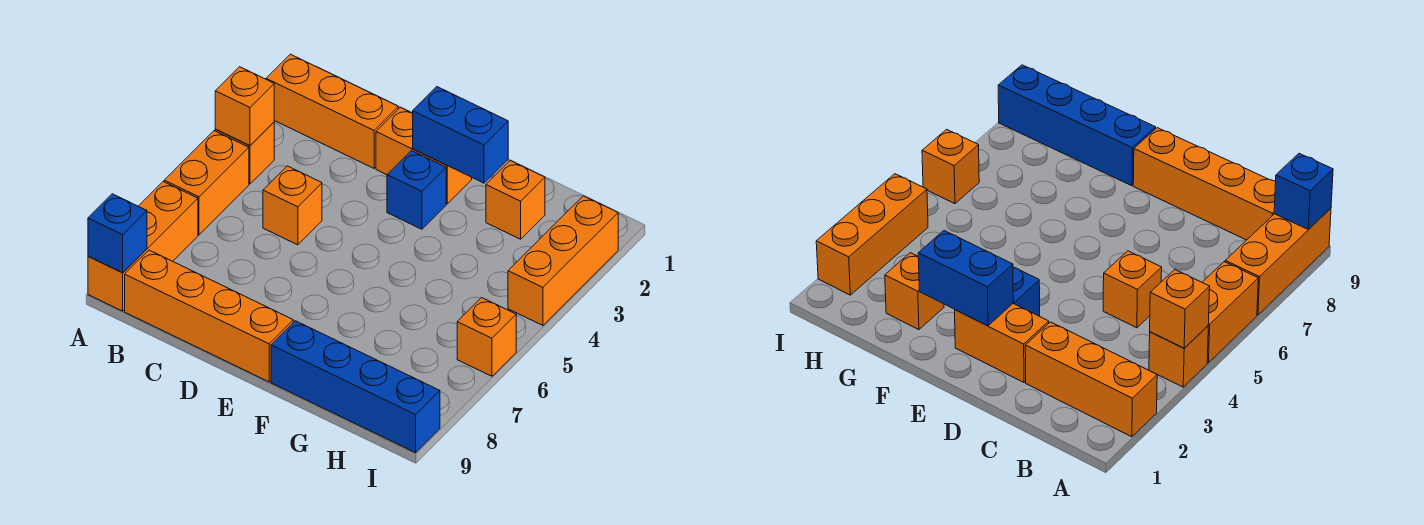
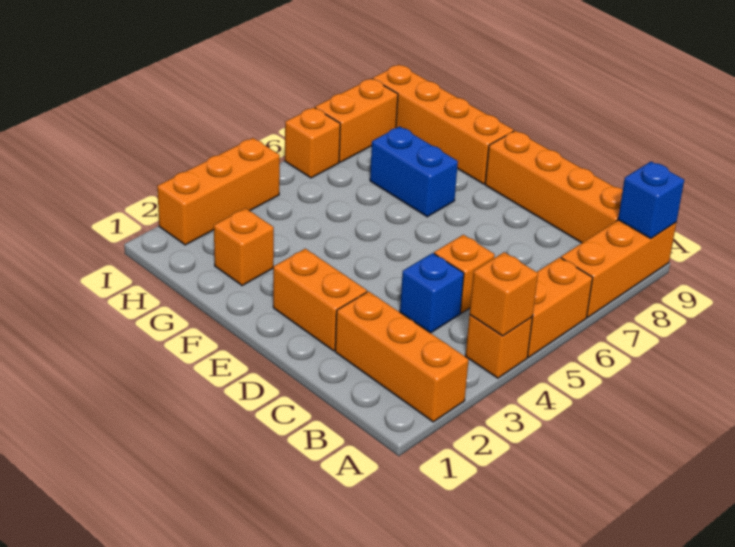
blue 1x2 brick [413,87,508,183] -> blue 1x2 brick moved to [370,126,458,217]
blue 1x1 brick [387,151,446,229] -> blue 1x1 brick moved to [400,253,464,333]
blue 1x4 brick [271,321,440,453] -> orange 1x4 brick [373,65,514,184]
none -> orange 1x2 brick [315,78,398,162]

